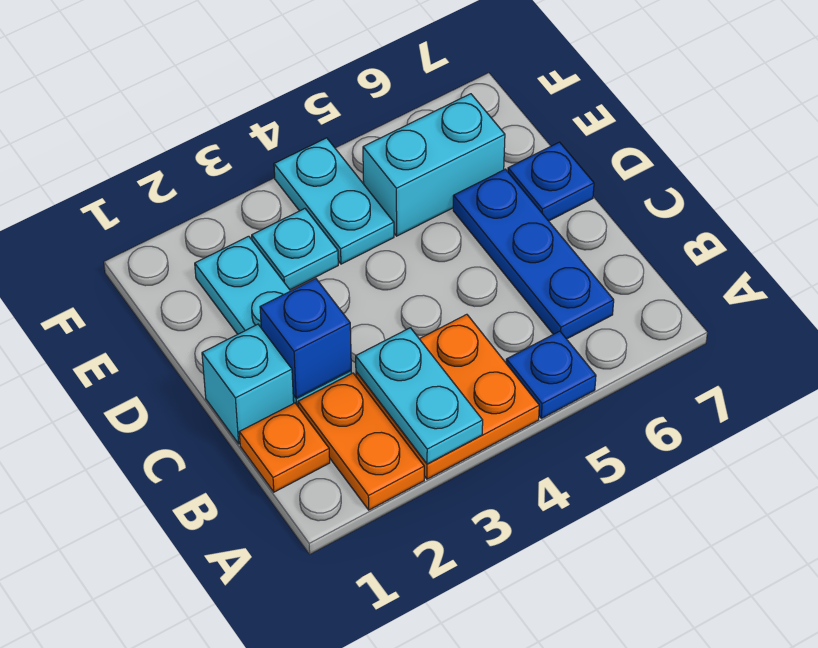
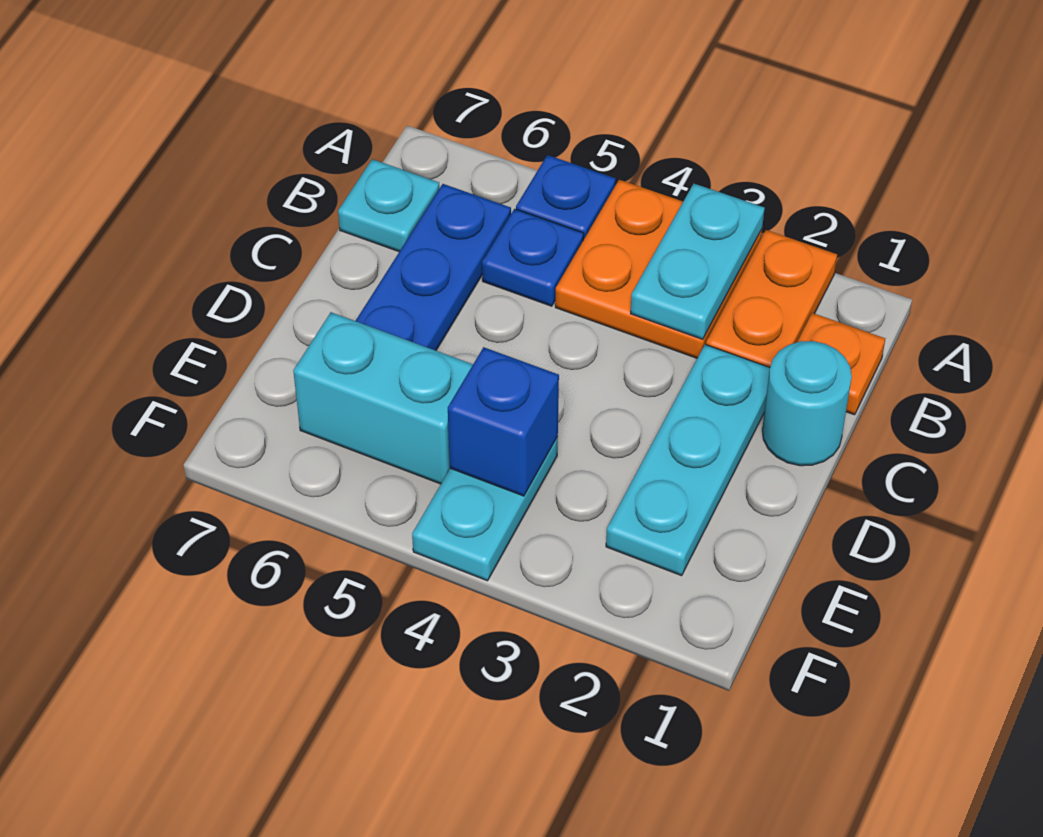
cyan 1x1 brick [202,324,294,444] -> cyan 1x1 round brick [762,341,852,466]
blue 1x1 brick [260,279,351,398] -> blue 1x1 brick moved to [448,347,559,496]
blue 1x1 plate [508,142,594,221] -> blue 1x1 plate moved to [482,209,584,306]
cyan 1x1 plate [252,209,338,290] -> cyan 1x1 plate moved to [338,159,440,252]

